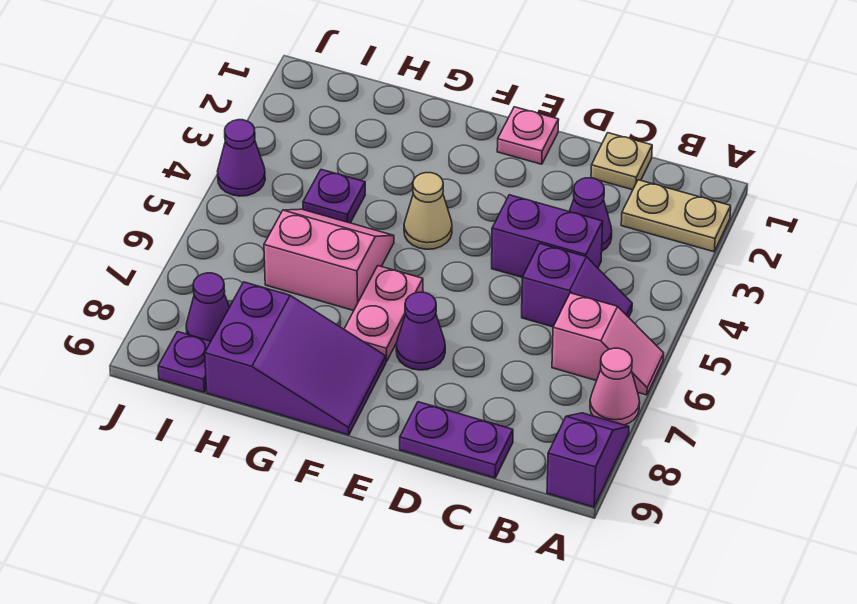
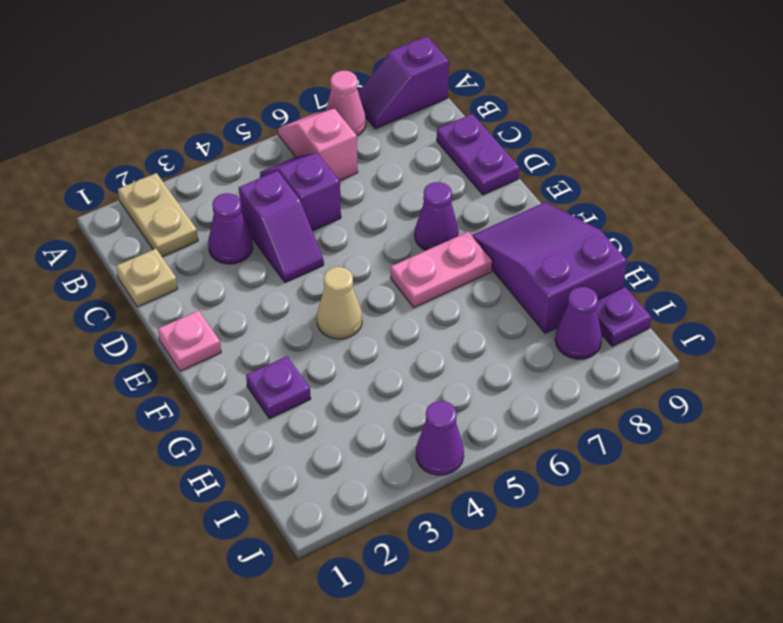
purple 1x2 brick [492,195,603,277] -> purple 1x2 slope [239,171,324,282]
pink 2x2 slope [264,209,394,311] -> none
purple 1x1 plate [303,169,365,223] -> purple 1x1 plate moved to [246,356,311,419]

